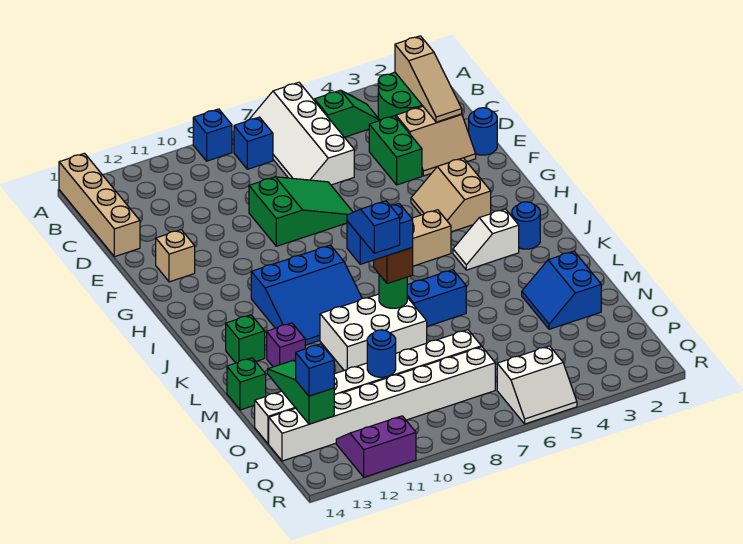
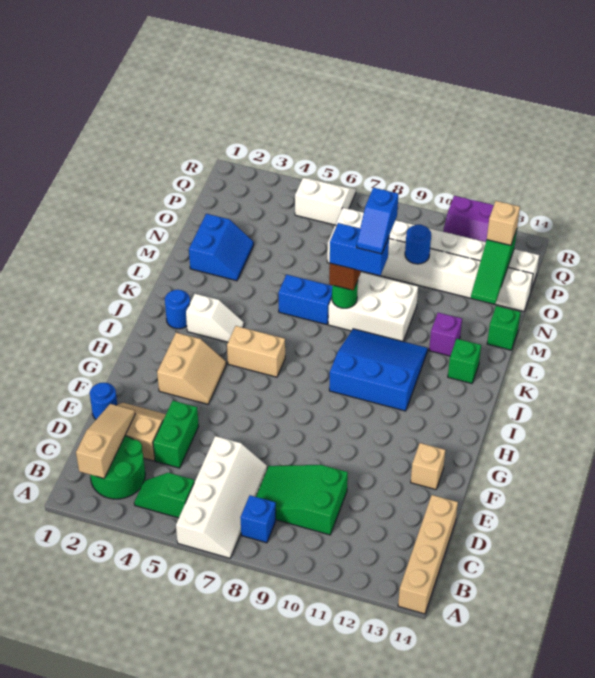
blue 1x1 brick [193,109,232,161] -> none
green 2x3 slope [249,177,353,246] -> green 2x3 slope moved to [256,465,348,535]
blue 1x1 brick [296,344,334,396] -> tan 1x1 brick [487,201,520,245]

